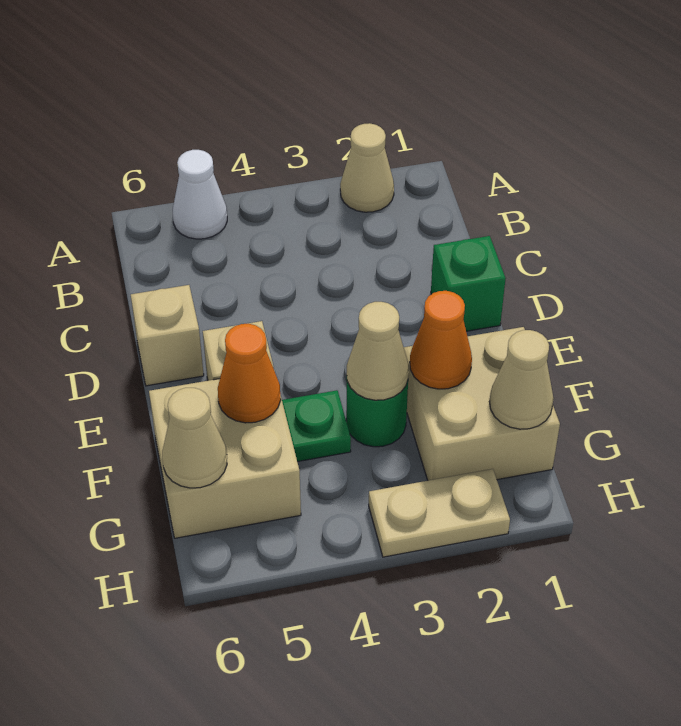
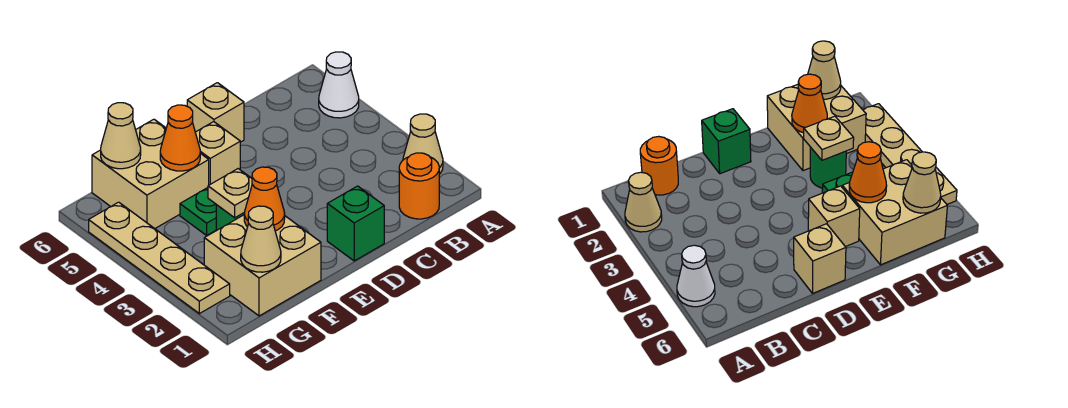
none -> orange 1x1 round brick [399,153,439,219]
tan 1x1 cone [347,302,409,400] -> tan 1x1 plate [208,169,252,218]
tan 1x2 plate [369,469,510,557] -> tan 1x4 plate [89,202,230,314]

